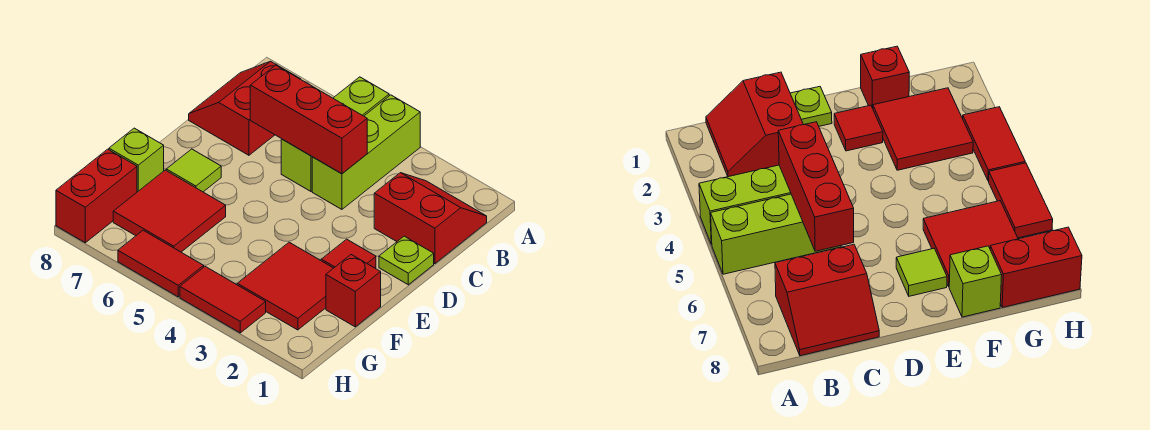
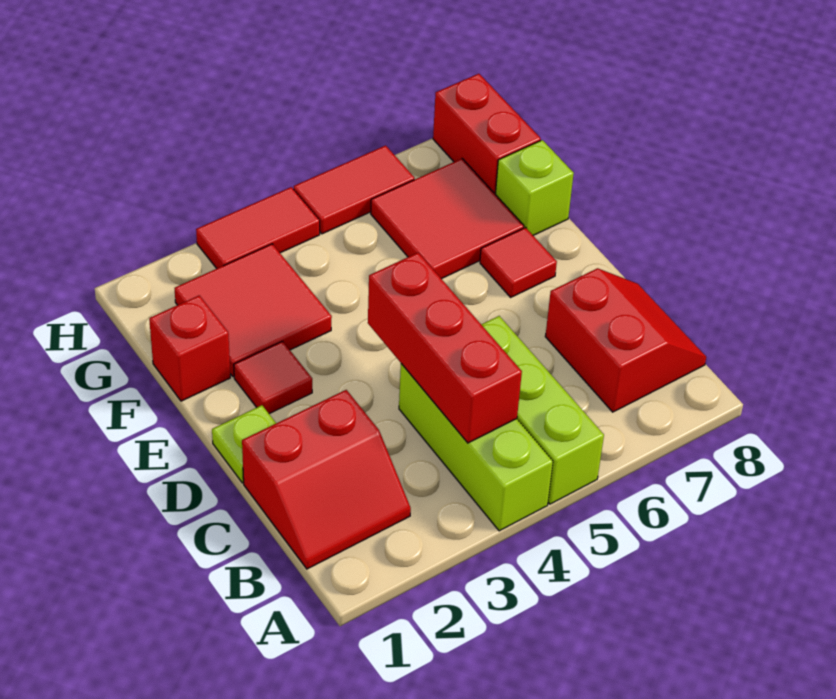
red 1x3 brick [250,65,367,174] -> red 1x3 brick turned to [368,253,522,443]
lime 1x1 tile [166,149,221,192] -> red 1x1 tile [480,228,557,297]

